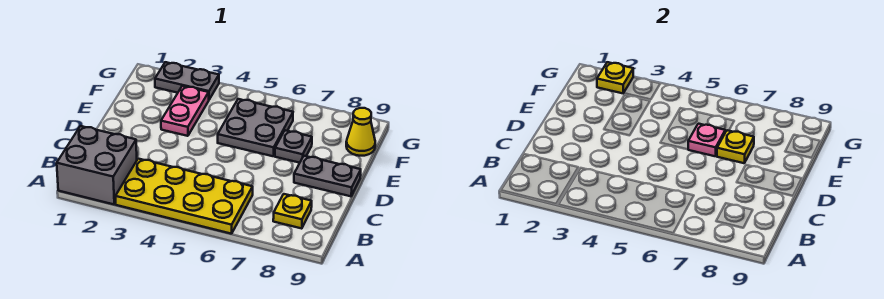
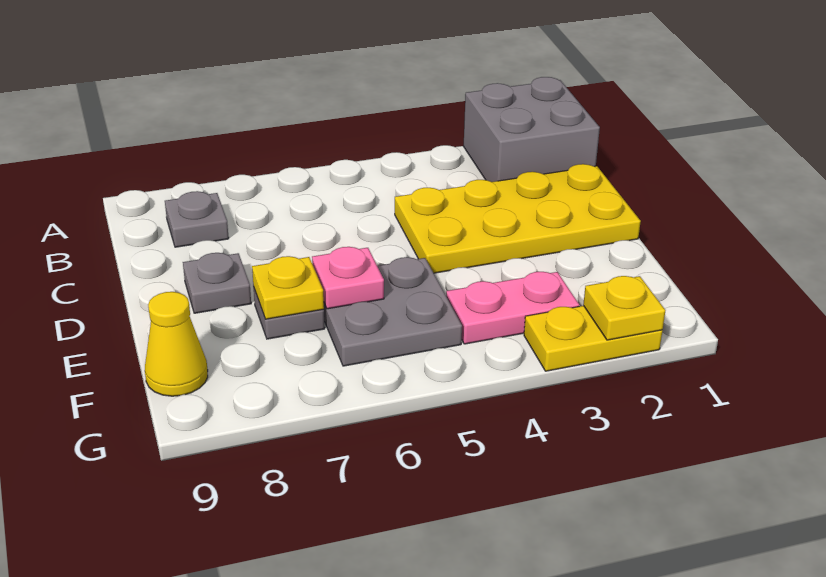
yellow 2x4 plate [115,159,253,234] -> yellow 2x4 plate moved to [395,164,641,273]
yellow 1x1 plate [273,194,312,228] -> grey 1x1 plate [165,191,229,247]
grey 1x2 plate [294,156,361,196] -> grey 1x1 plate [183,253,251,313]
pink 1x2 plate [161,86,209,136] -> pink 1x2 plate turned to [446,272,579,344]
grey 1x2 plate [155,62,219,100] -> yellow 1x2 plate [524,306,662,371]

